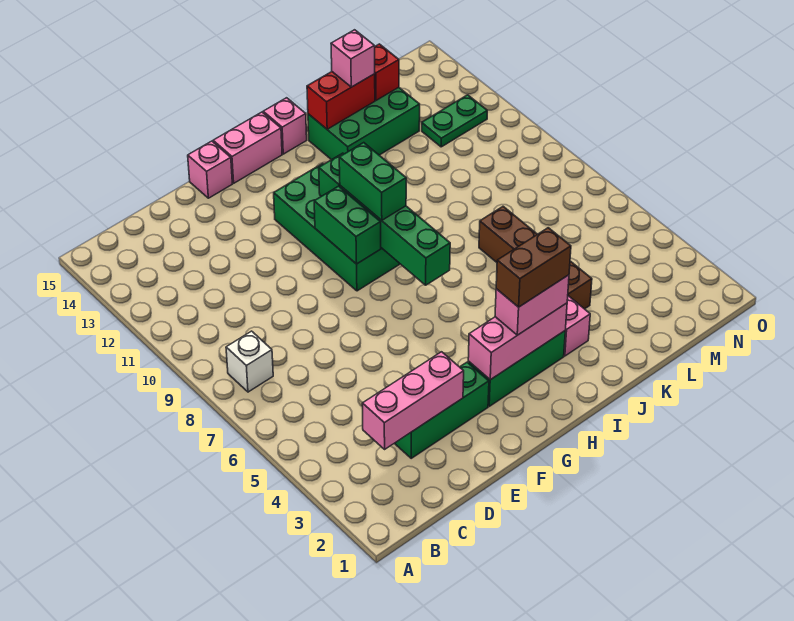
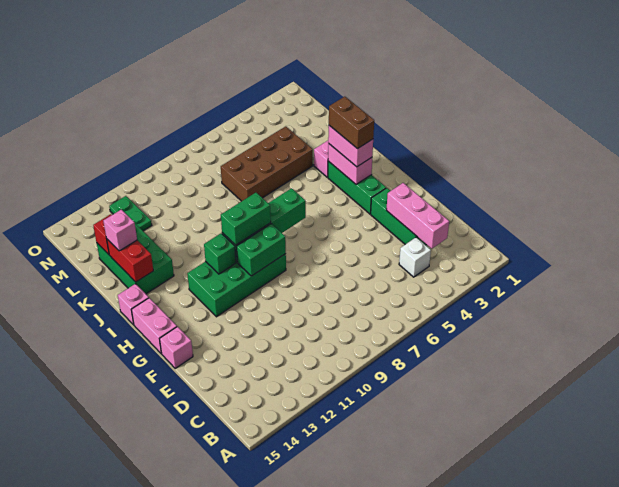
white 1x1 brick [226,331,273,392] -> white 1x1 brick moved to [399,237,431,277]
pink 1x3 brick [468,303,567,380] -> pink 1x2 brick [328,144,372,184]
brown 1x4 brick [479,207,592,309] -> brown 2x4 brick [221,126,313,201]

